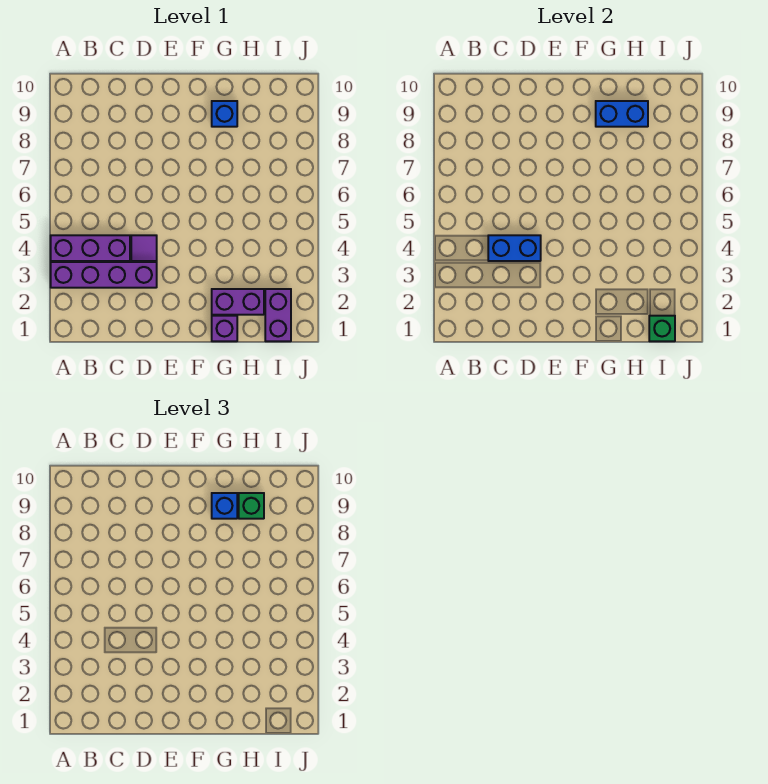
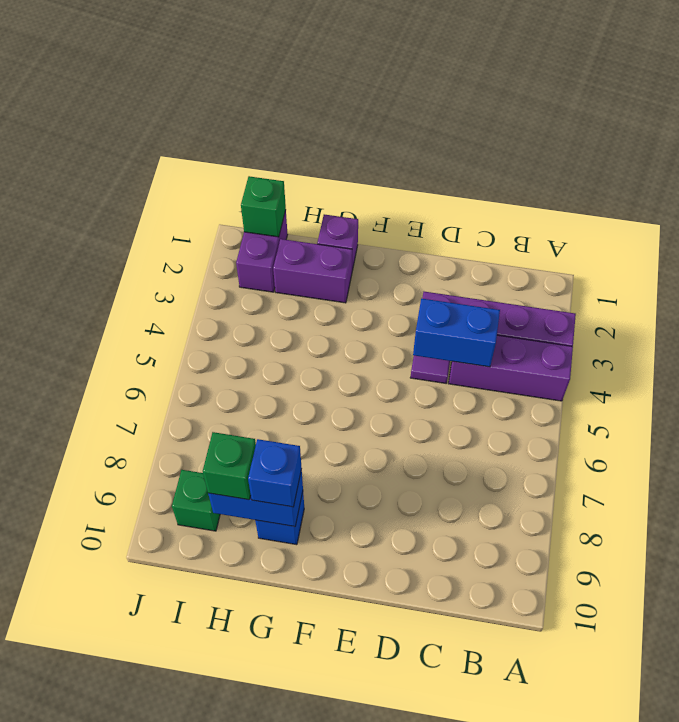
none -> green 1x1 brick [172,470,220,531]

